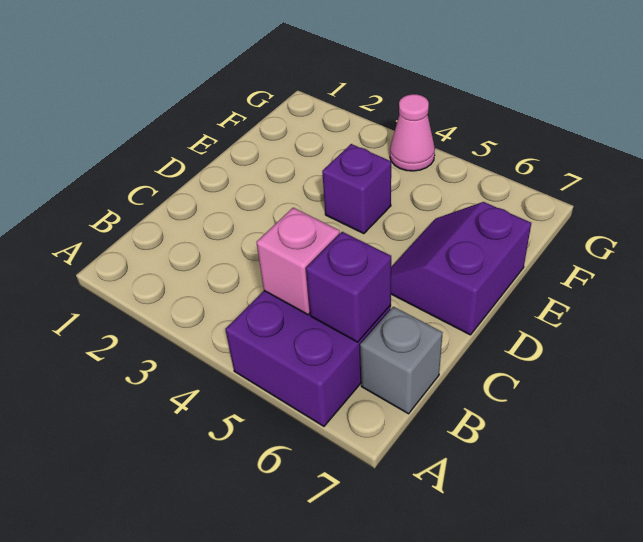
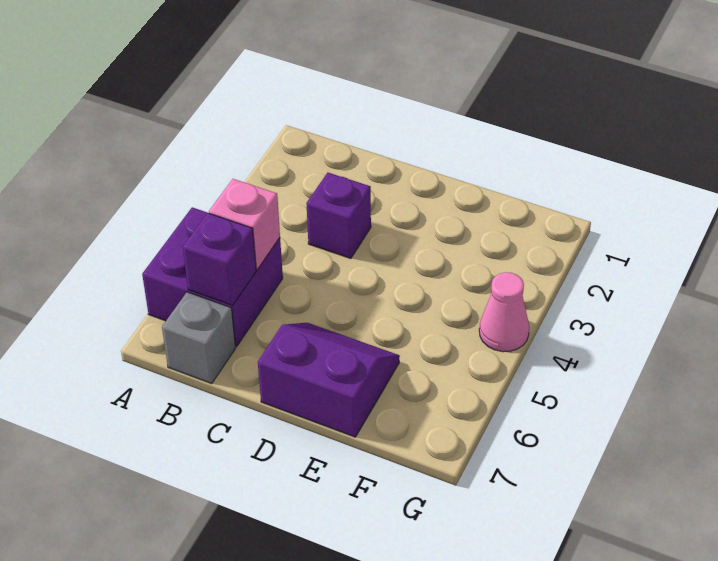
purple 1x1 brick [322,144,391,234] -> purple 1x1 brick moved to [306,173,371,259]

